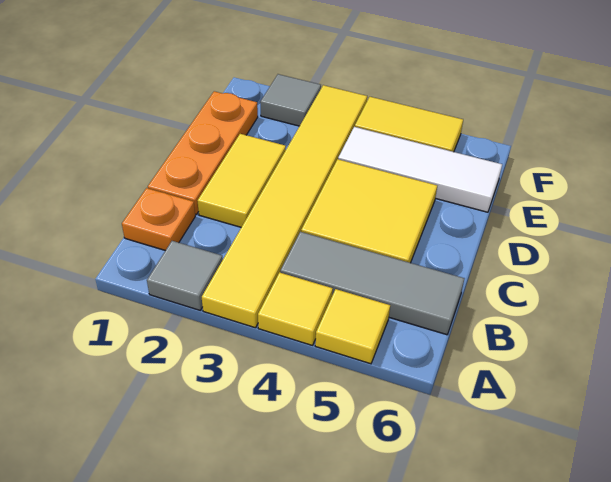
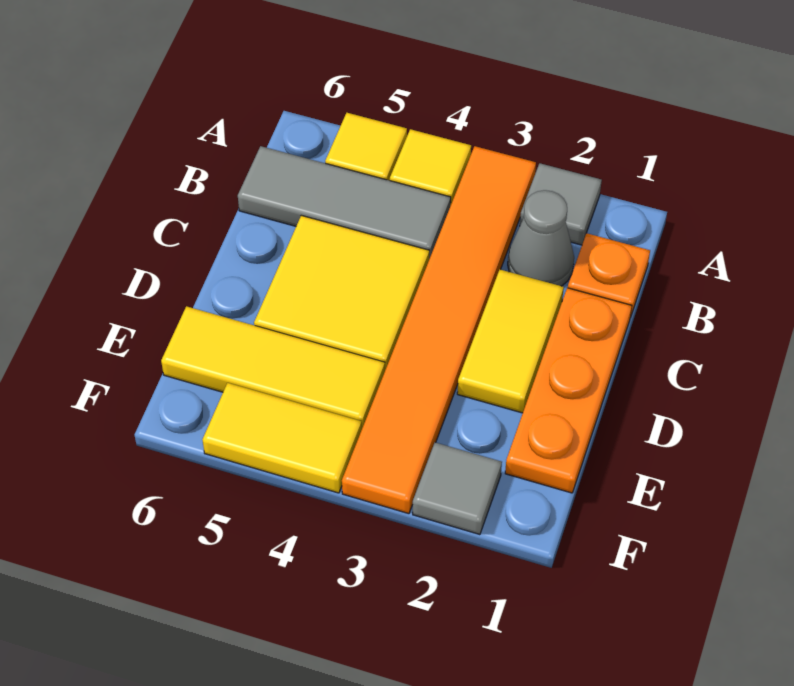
yellow 1x6 tile [202,85,367,328] -> orange 1x6 tile [342,146,536,514]
none -> grey 1x1 cone [508,190,574,286]
white 1x3 tile [338,127,502,212] -> yellow 1x3 tile [161,306,385,428]

